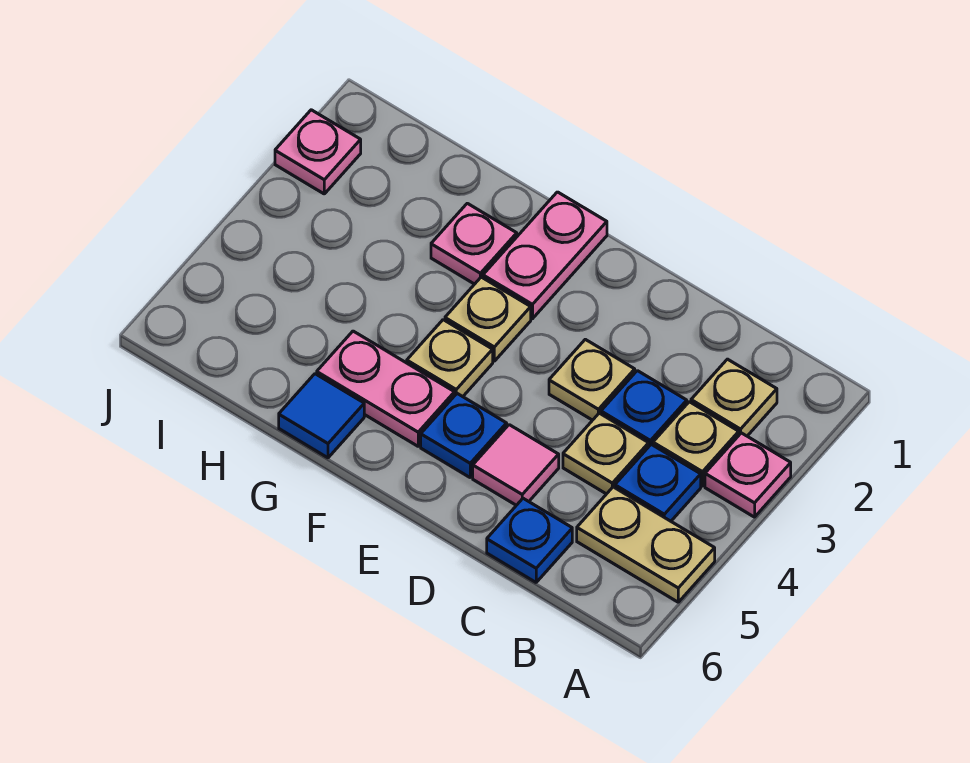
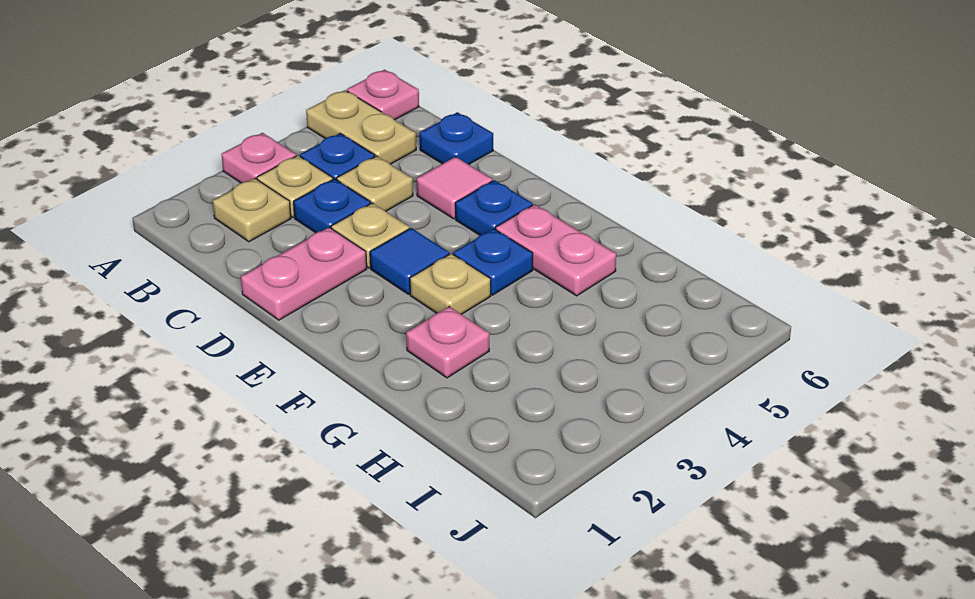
pink 1x2 plate [483,192,607,319] -> pink 1x2 plate moved to [241,227,367,320]
tan 1x1 plate [407,320,493,397] -> blue 1x1 plate [453,229,533,295]
blue 1x1 tile [279,374,364,458] -> blue 1x1 tile moved to [370,228,449,294]
pink 1x1 plate [275,110,361,194] -> pink 1x1 plate moved to [347,70,419,120]

